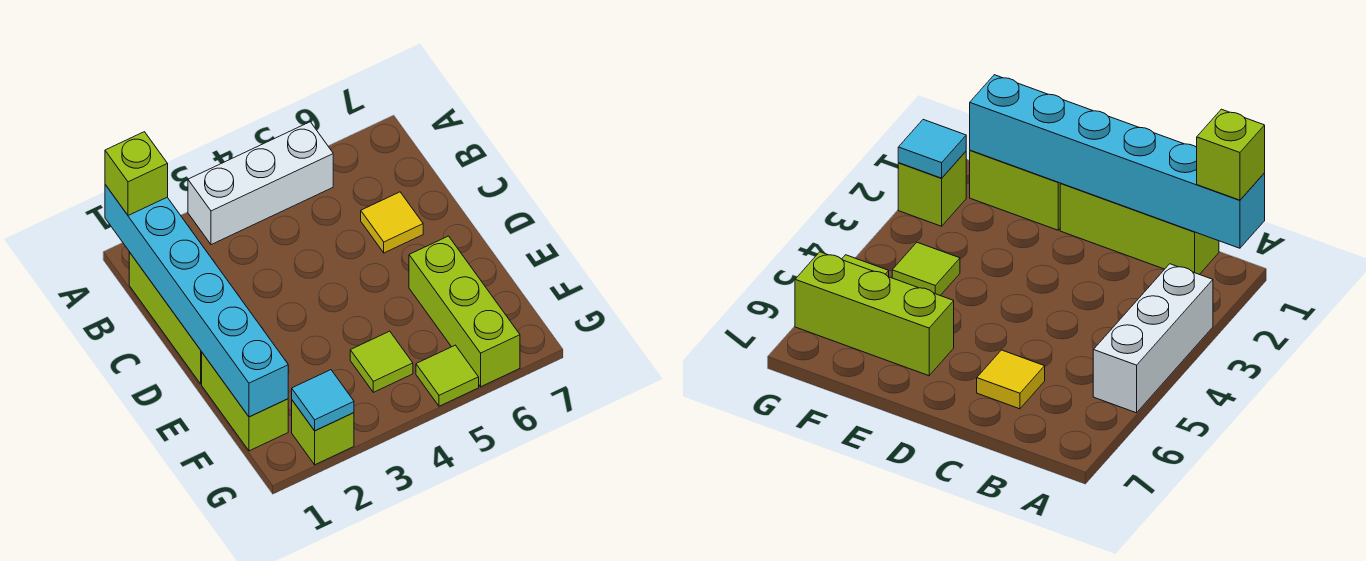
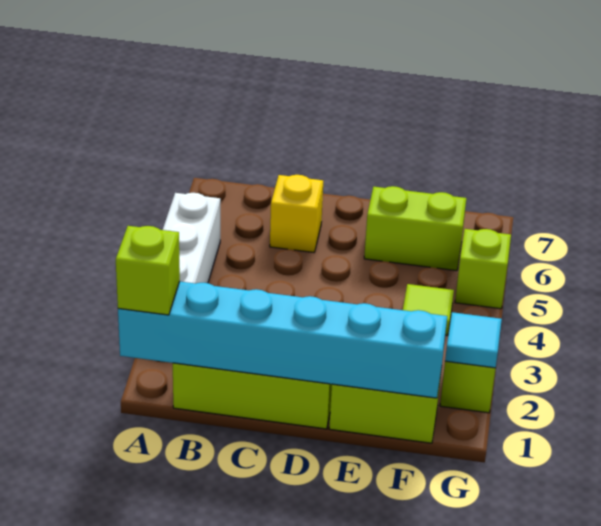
yellow 1x1 tile [361,192,423,253] -> yellow 1x1 brick [270,175,323,252]
lime 1x3 brick [409,236,520,387] -> lime 1x2 brick [364,186,466,271]
lime 1x1 tile [416,345,479,406] -> lime 1x1 brick [455,229,511,309]

